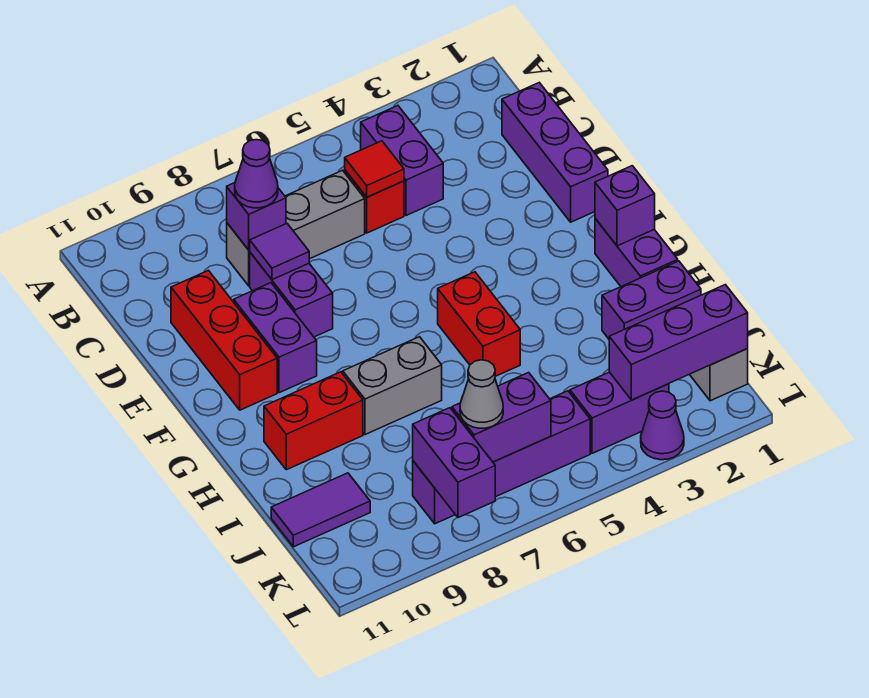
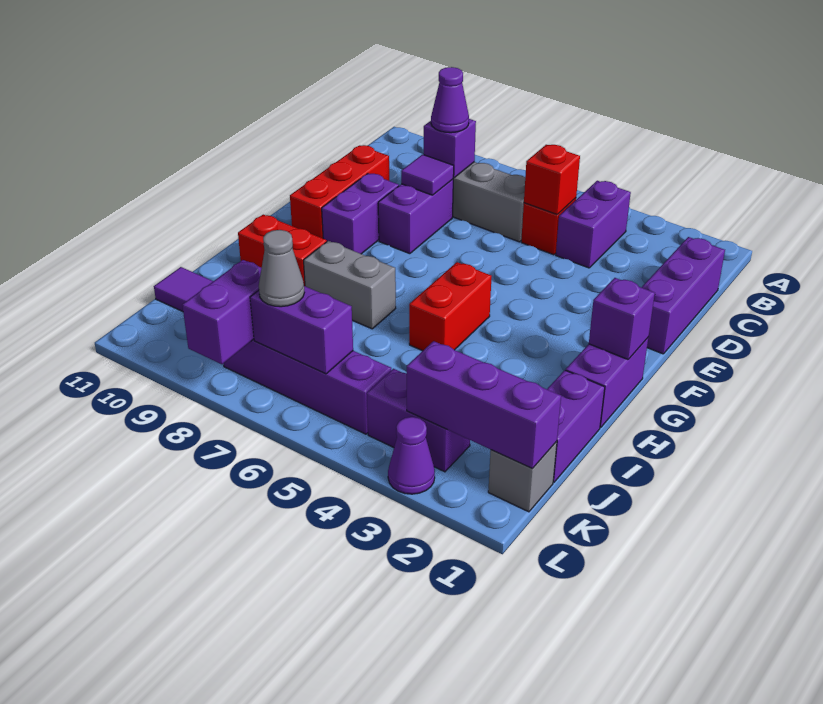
red 1x1 tile [345,141,404,197] -> red 1x1 brick [524,145,580,215]
purple 1x2 brick [602,261,701,339] -> purple 1x2 brick turned to [547,370,605,482]

